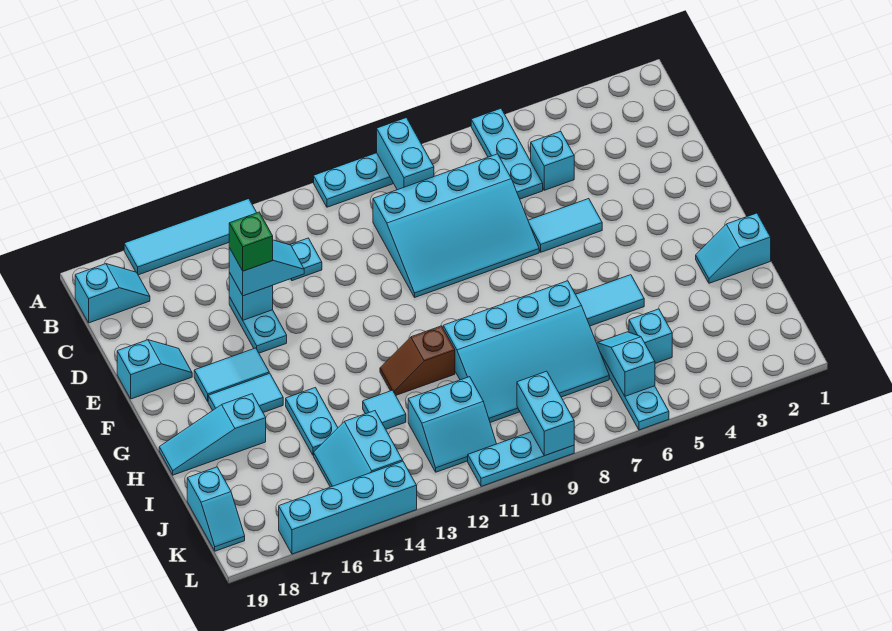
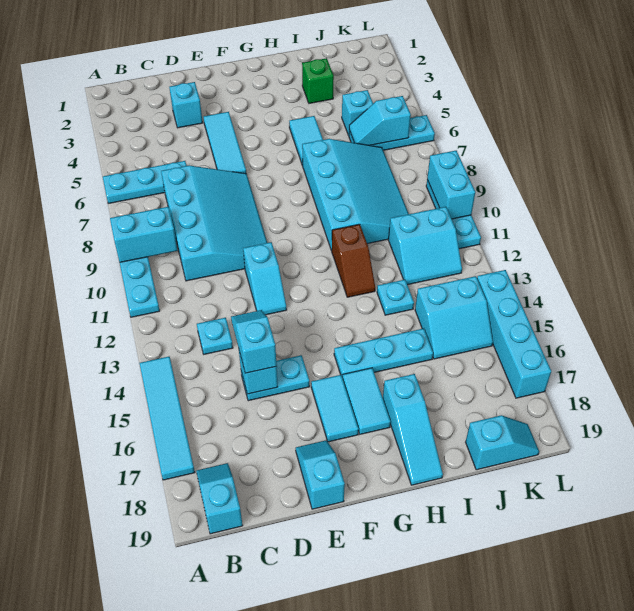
cyan 1x1 brick [531,131,574,190] -> cyan 1x1 brick moved to [169,82,203,128]
green 1x1 brick [229,212,273,271] -> green 1x1 brick moved to [302,58,334,103]
cyan 1x2 tile [528,199,602,252] -> cyan 1x3 tile [204,112,246,173]
cyan 1x2 slope [696,213,771,283] -> cyan 1x2 slope moved to [243,242,287,315]
cyan 1x2 plate [286,388,338,455] -> cyan 1x3 plate [334,329,433,378]
cyan 1x1 tile [363,390,406,429] -> cyan 1x1 plate [377,280,414,315]
cyan 2x2 slope [408,377,496,472] -> cyan 2x2 slope turned to [388,207,462,285]
cyan 1x2 brick [517,371,574,456] -> cyan 1x2 brick turned to [427,151,475,219]

